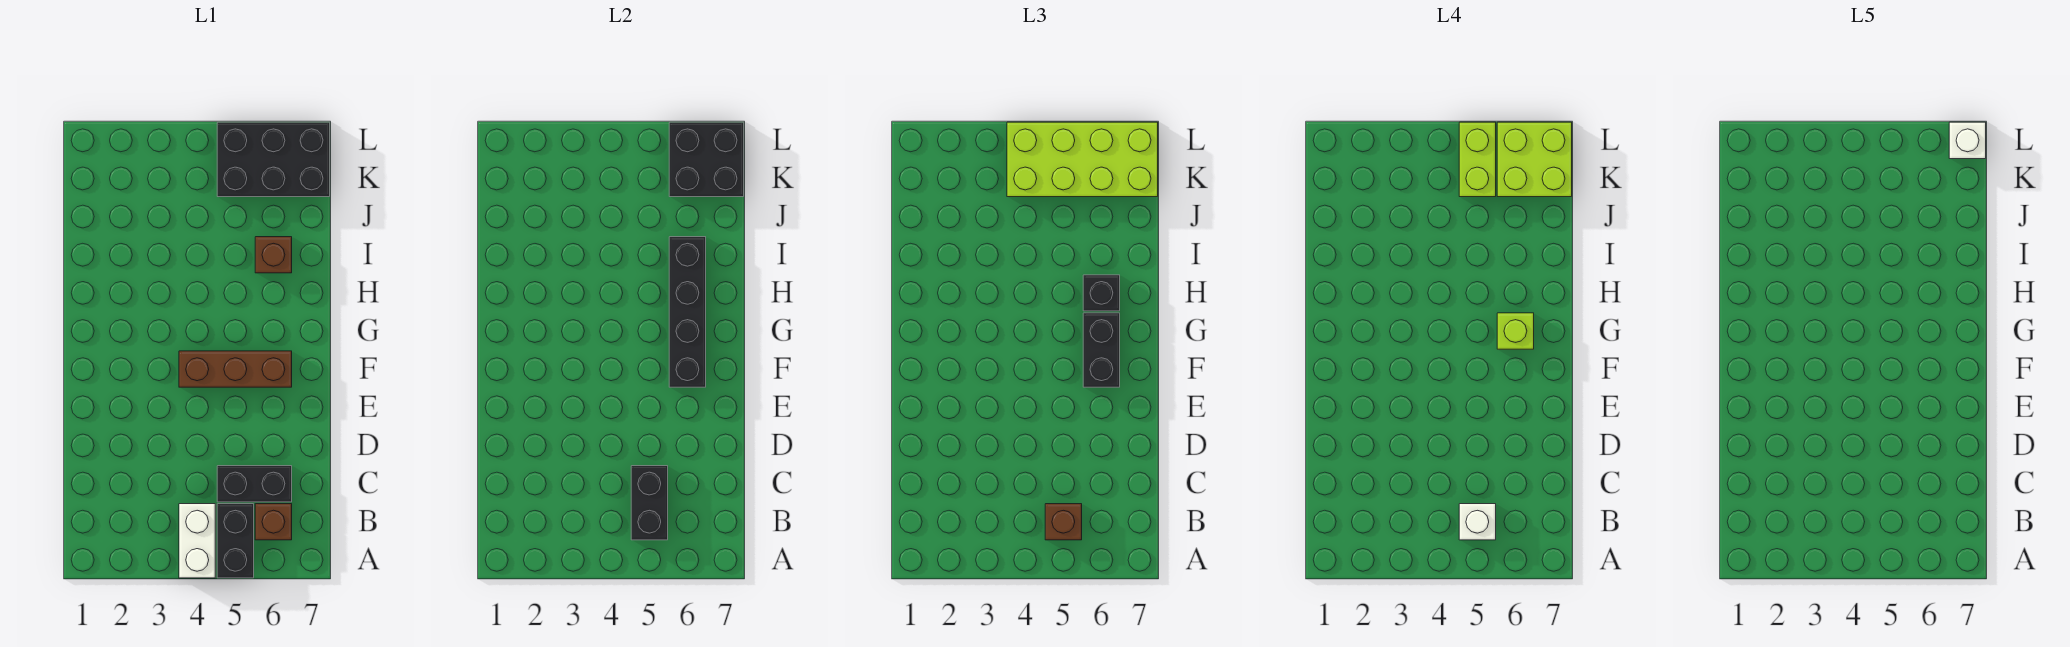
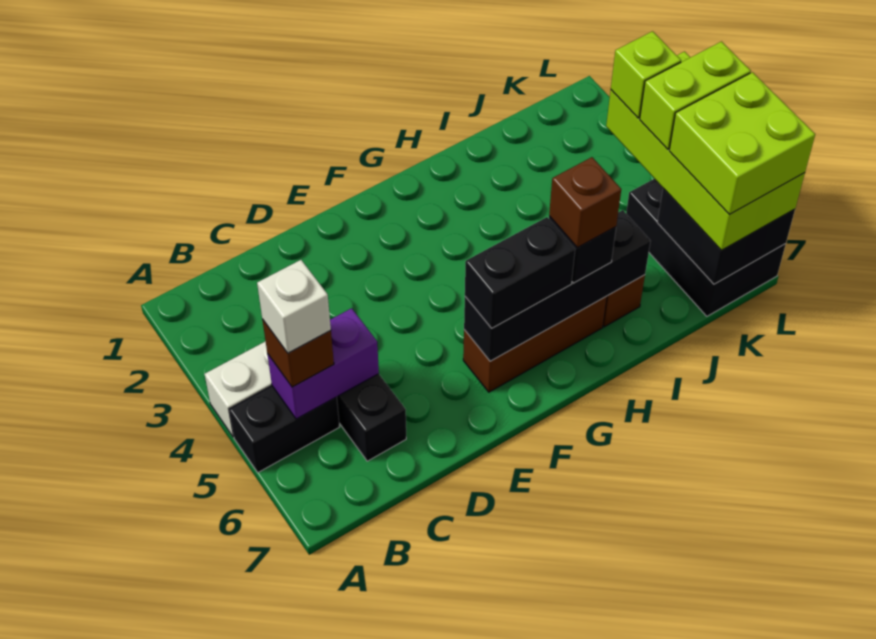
black 1x2 brick [631,466,668,540] -> purple 1x2 brick [267,308,379,419]
brown 1x1 brick [255,504,292,540] -> brown 1x1 brick moved to [549,157,621,248]
brown 1x3 brick [179,351,292,387] -> brown 1x3 brick turned to [463,296,607,392]
lime 1x1 brick [1497,313,1534,349] -> lime 1x1 brick moved to [611,31,681,118]
white 1x1 brick [1949,122,1986,159] -> none

